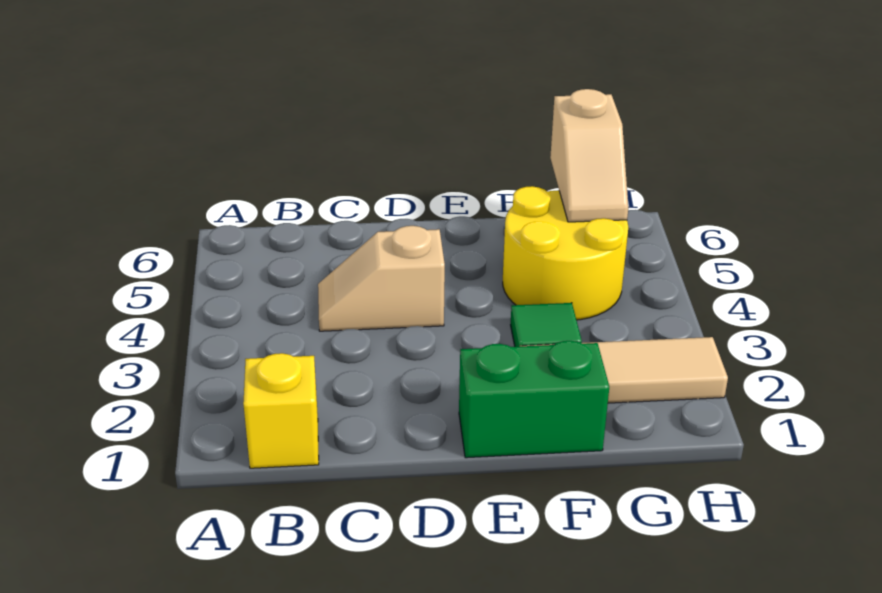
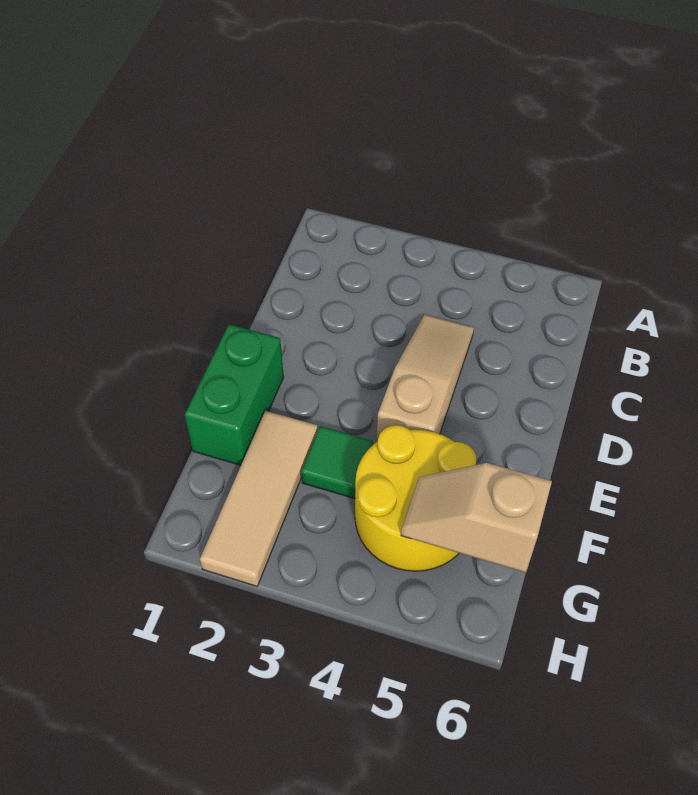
yellow 1x1 brick [243,353,319,468] -> none
tan 1x2 slope [318,226,445,331] -> tan 1x3 slope [377,315,474,441]

